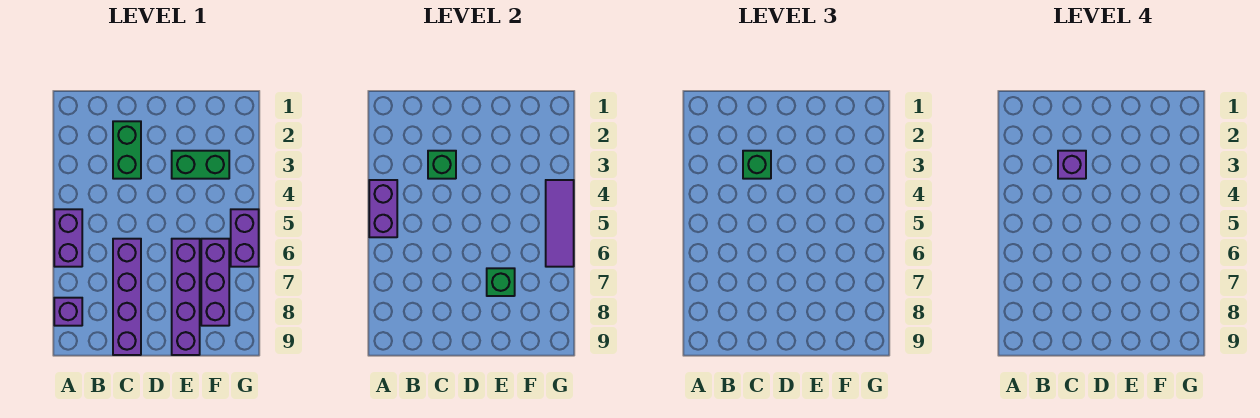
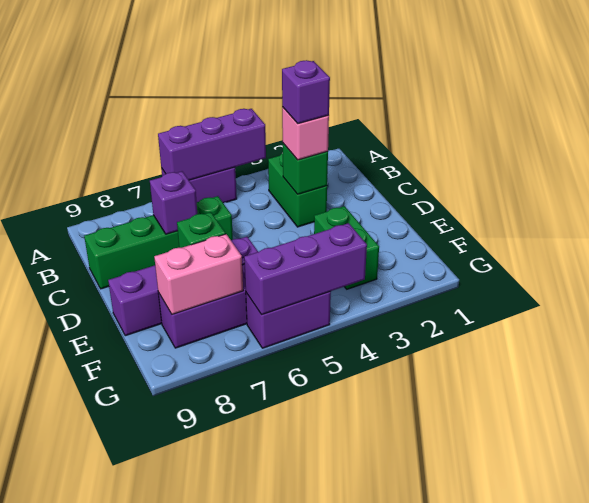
purple 1x2 brick [369,180,397,237] -> purple 1x3 brick [158,109,266,180]
purple 1x1 brick [54,298,82,326] -> purple 1x1 brick moved to [150,171,197,234]
green 1x2 brick [113,121,141,179] -> green 1x2 brick turned to [268,153,327,227]
green 1x1 brick [743,151,771,179] -> pink 1x1 brick [282,107,329,160]
purple 1x4 brick [113,239,141,355] -> green 1x4 brick [84,196,233,289]
none -> pink 1x2 brick [154,234,243,315]
purple 1x3 tile [546,180,574,267] -> purple 1x3 brick [244,223,367,315]

